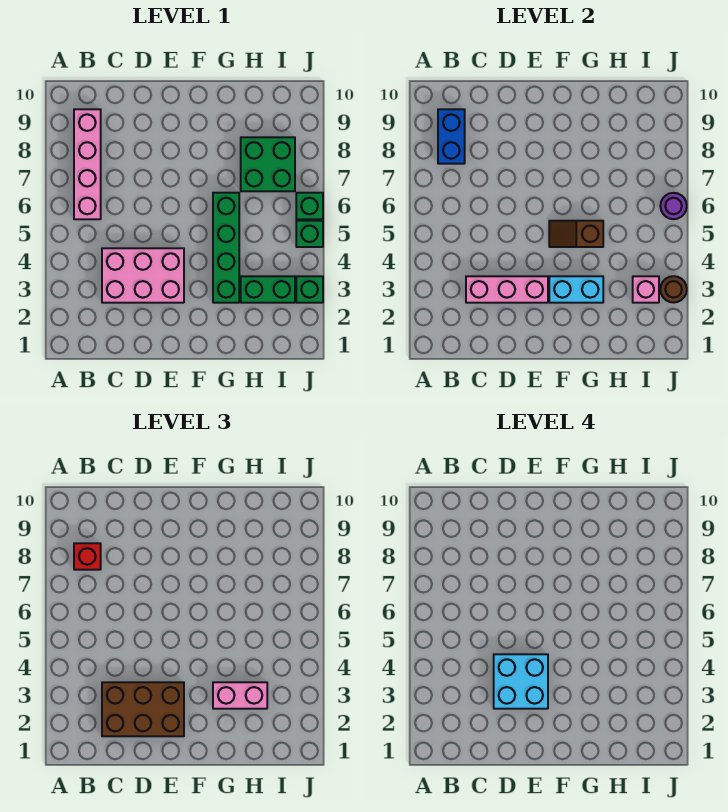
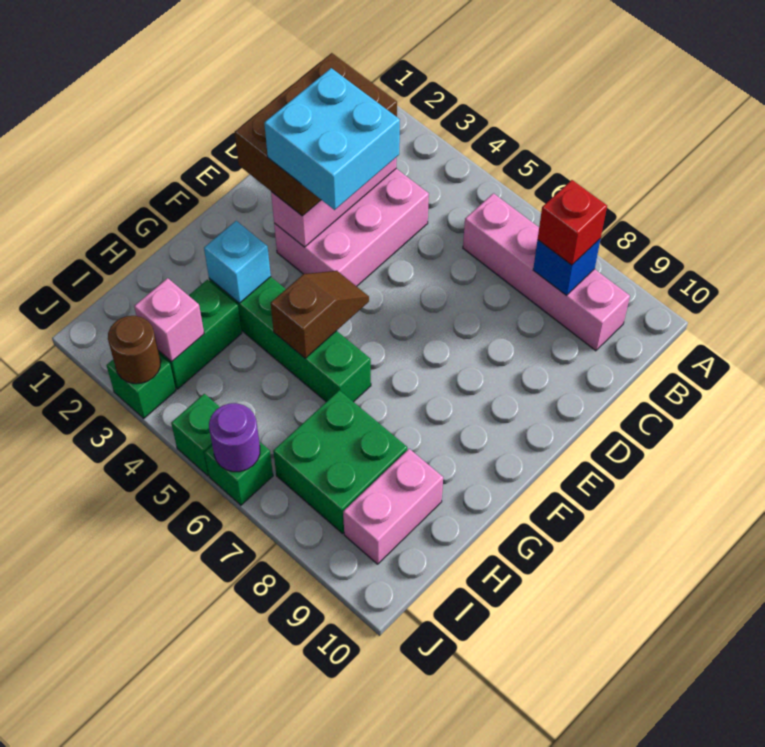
blue 1x2 brick [438,109,465,164] -> blue 1x1 brick [533,238,601,295]
cyan 1x2 brick [549,276,603,303] -> cyan 1x1 brick [204,221,271,303]
pink 1x2 brick [213,682,267,709] -> pink 1x2 brick moved to [343,449,443,564]

